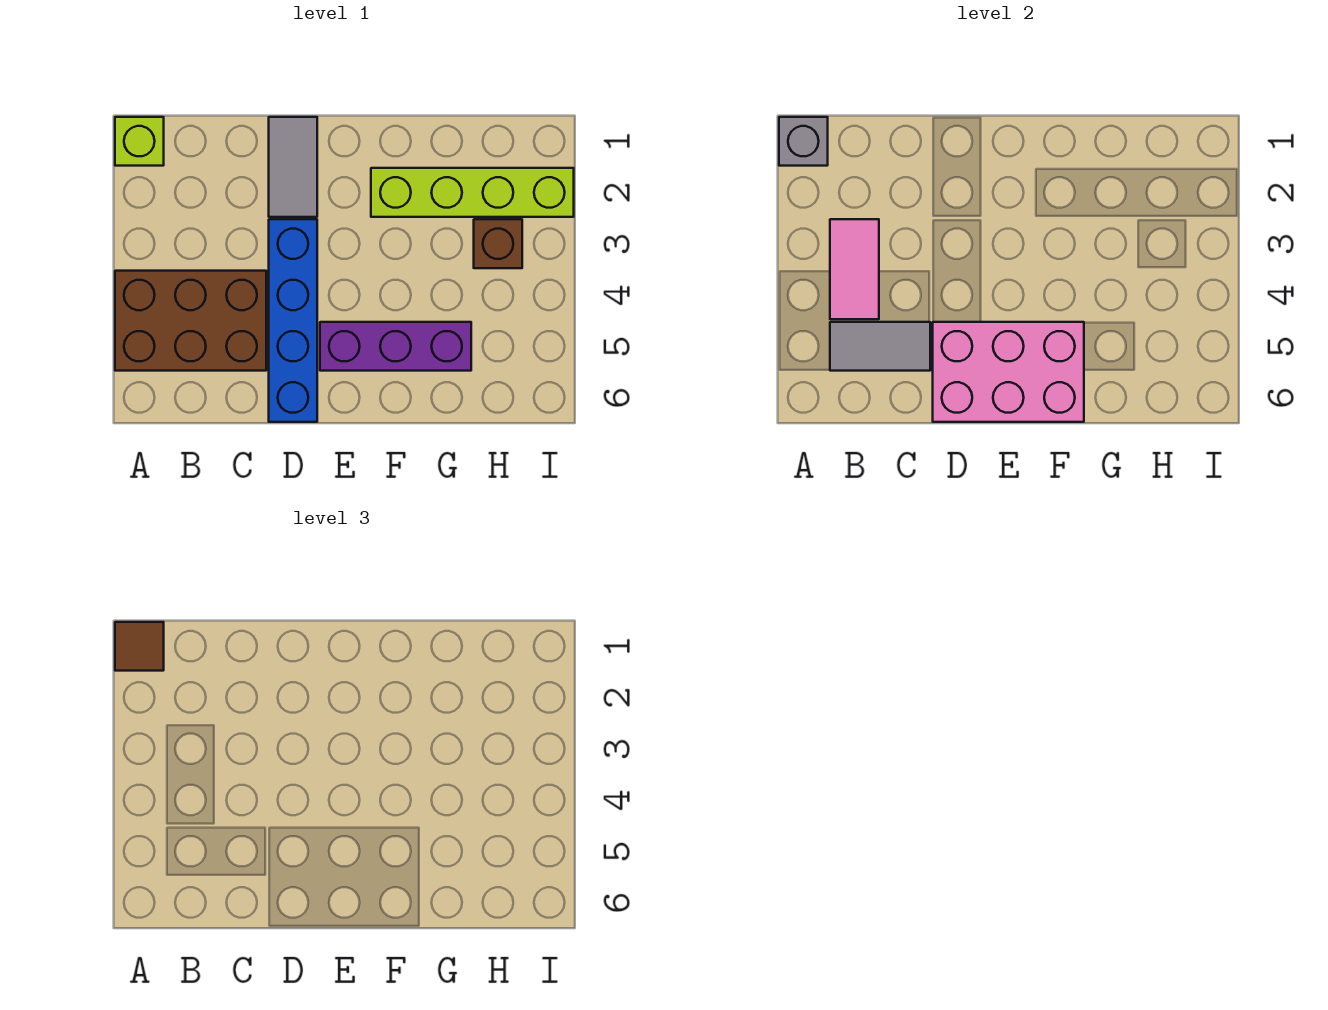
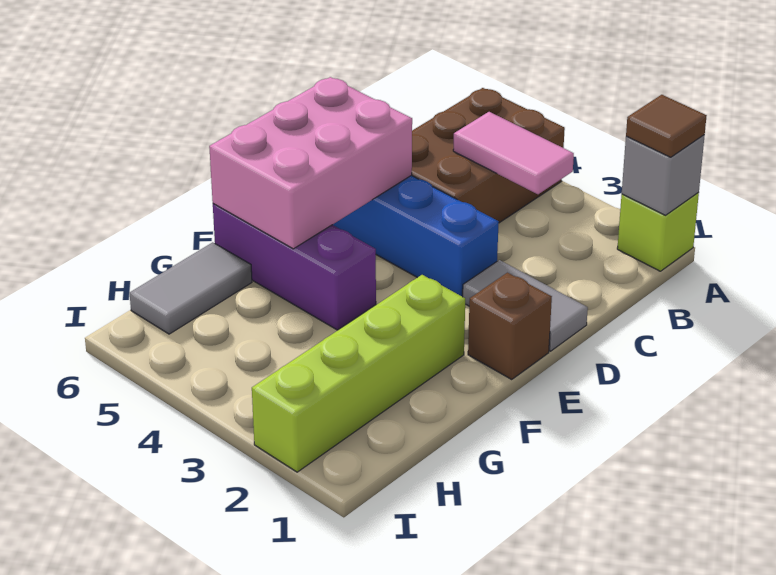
grey 1x2 tile [830,322,930,371] -> grey 1x2 tile moved to [130,242,252,334]
purple 1x3 brick [320,322,471,371] -> purple 1x3 brick turned to [213,204,376,330]
brown 1x1 brick [474,219,522,268] -> brown 1x1 brick moved to [468,273,552,379]

